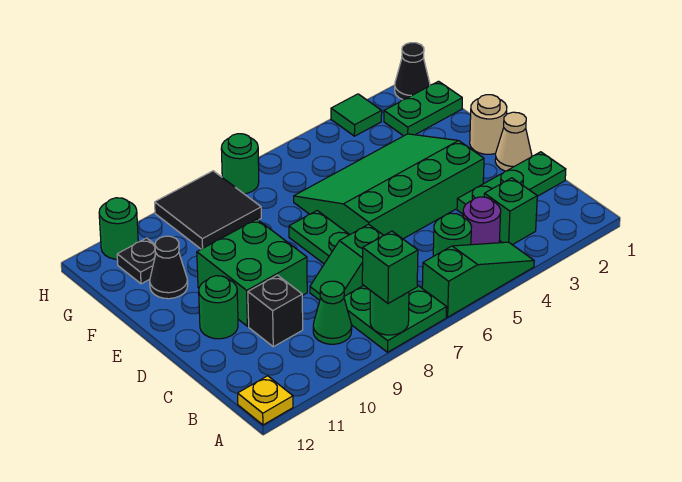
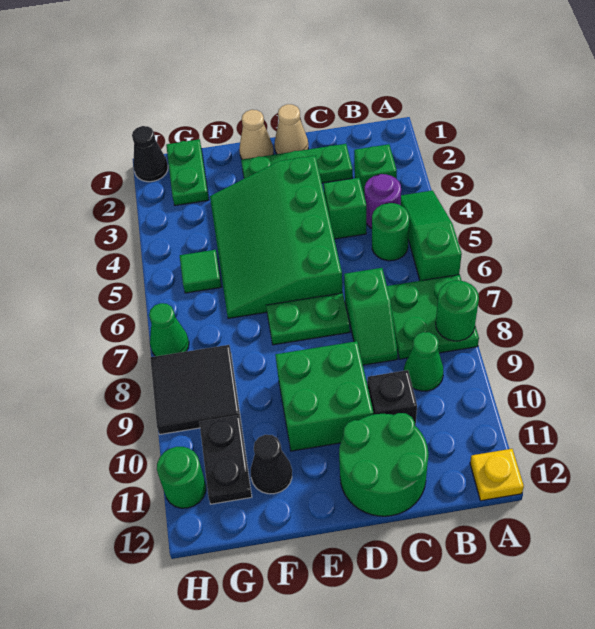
green 1x1 brick [362,231,418,303] -> green 1x1 brick moved to [324,178,366,239]
green 1x3 plate [457,152,566,214] -> green 1x3 plate turned to [241,144,353,183]
green 1x1 round brick [199,276,238,339] -> green 2x2 round brick [339,413,428,516]
tan 1x1 round brick [470,95,507,154] -> tan 1x1 cone [239,110,273,159]
black 1x1 plate [117,238,156,284] -> black 1x2 plate [199,415,252,504]
green 1x1 tile [331,94,382,136] -> green 1x1 tile moved to [180,250,221,293]
green 1x1 round brick [221,134,259,194] -> green 1x1 cone [149,303,189,356]

